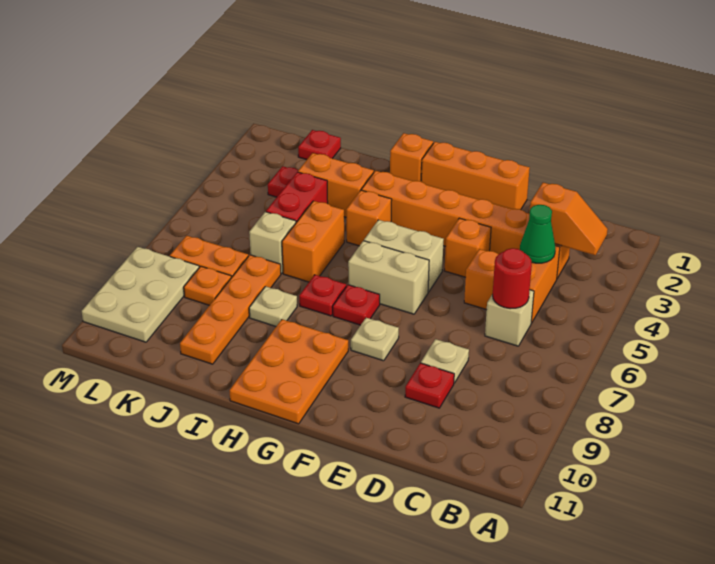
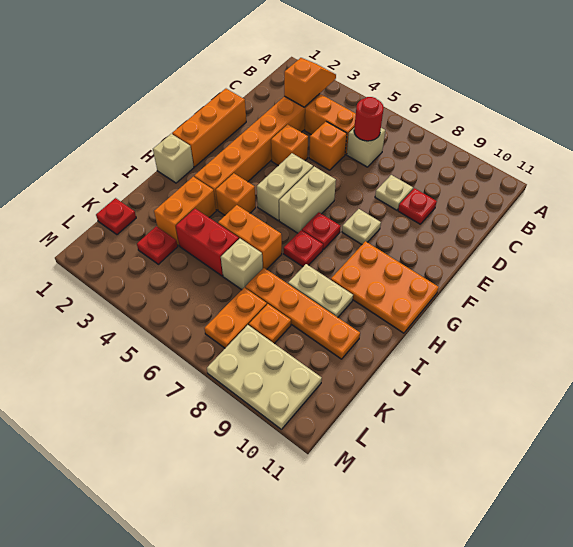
green 1x1 cone [520,205,555,263] -> none
orange 1x1 brick [390,133,433,181] -> tan 1x1 brick [153,134,194,183]
tan 1x1 plate [249,286,297,326] -> tan 1x2 plate [288,264,353,317]

